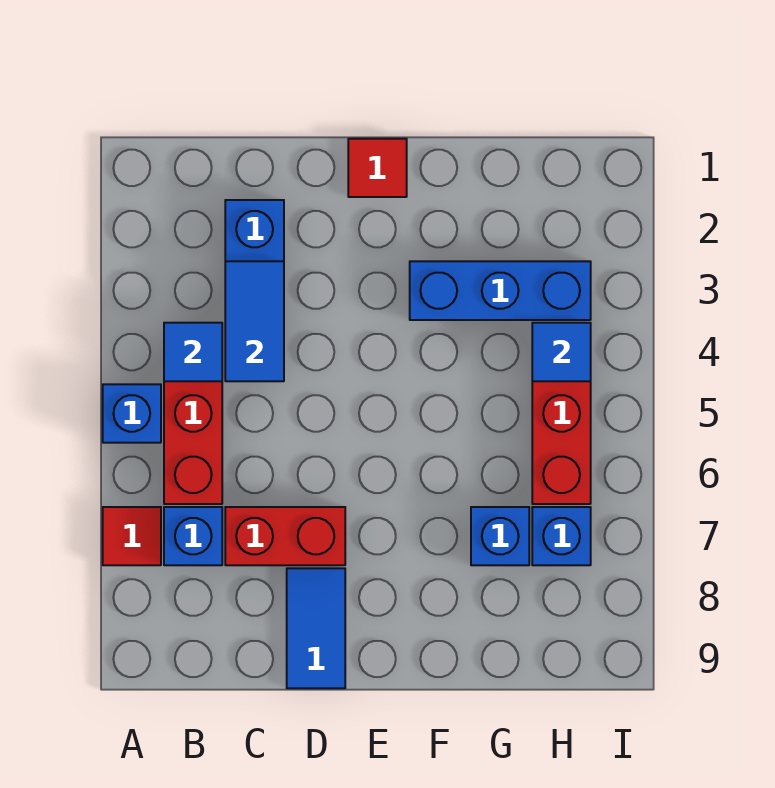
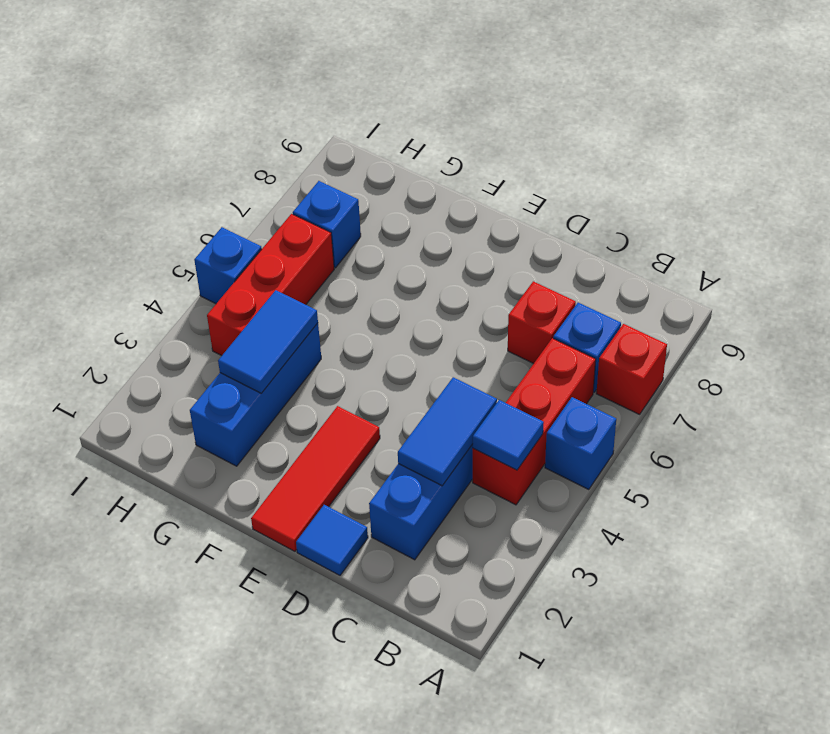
red 1x1 tile [103,507,161,565] -> red 1x1 brick [596,324,667,414]
red 1x2 brick [225,507,345,565] -> red 1x1 brick [508,281,576,364]
blue 1x2 tile [287,568,345,688] -> blue 1x2 tile moved to [218,290,318,393]
red 1x1 tile [348,139,407,197] -> red 1x3 tile [251,406,380,551]
blue 1x3 brick [410,261,591,320] -> blue 1x3 brick turned to [190,323,321,466]
blue 1x1 brick [471,507,529,565] -> blue 1x1 brick moved to [194,227,262,304]
blue 1x1 tile [532,323,591,381] -> blue 1x1 tile moved to [296,505,368,575]

